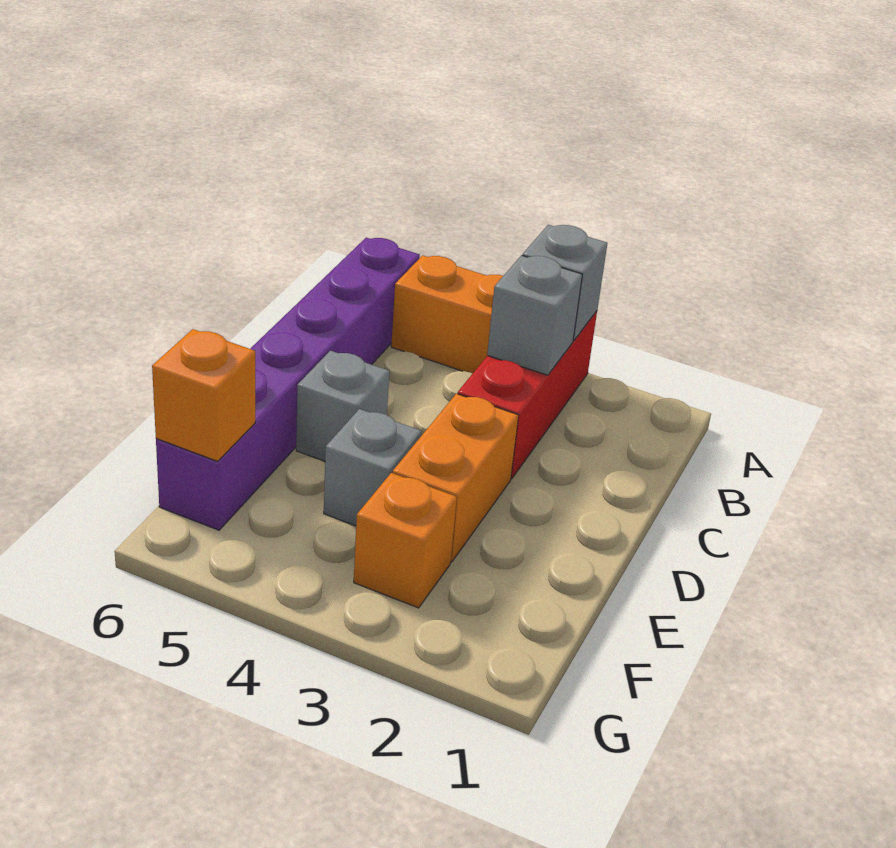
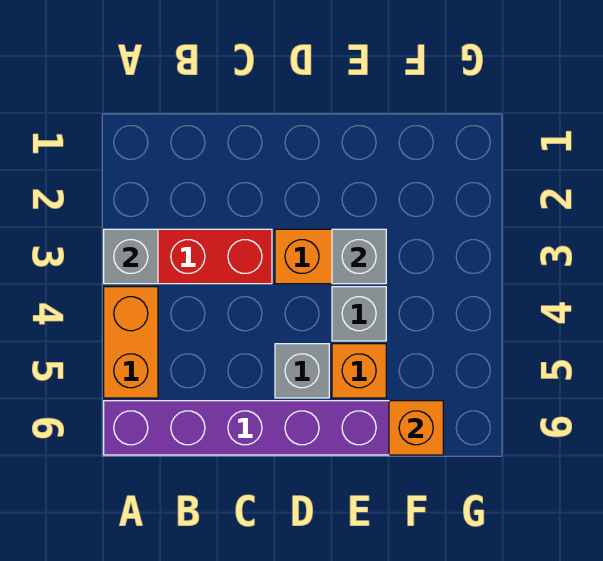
grey 1x1 brick [487,255,582,375] -> grey 1x1 brick moved to [332,229,386,284]
orange 1x1 brick [354,473,457,608] -> orange 1x1 brick moved to [332,344,386,398]

